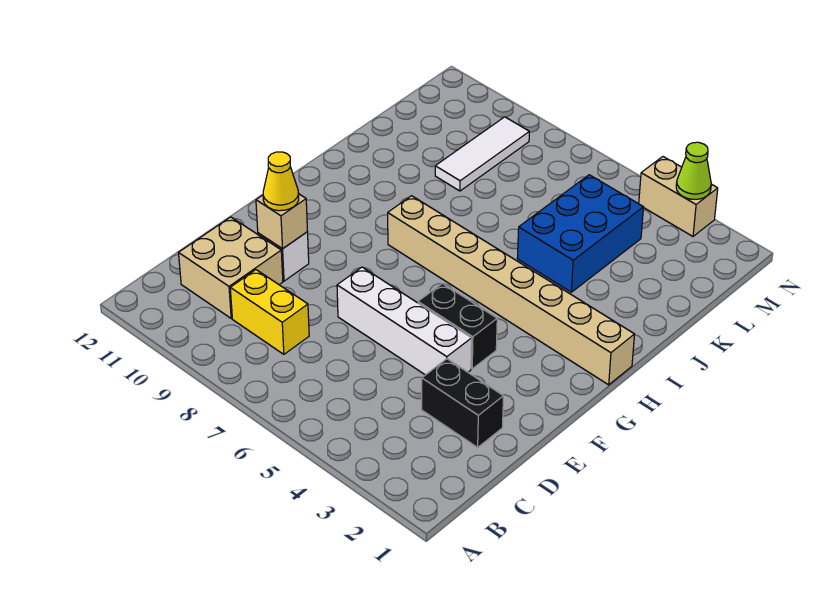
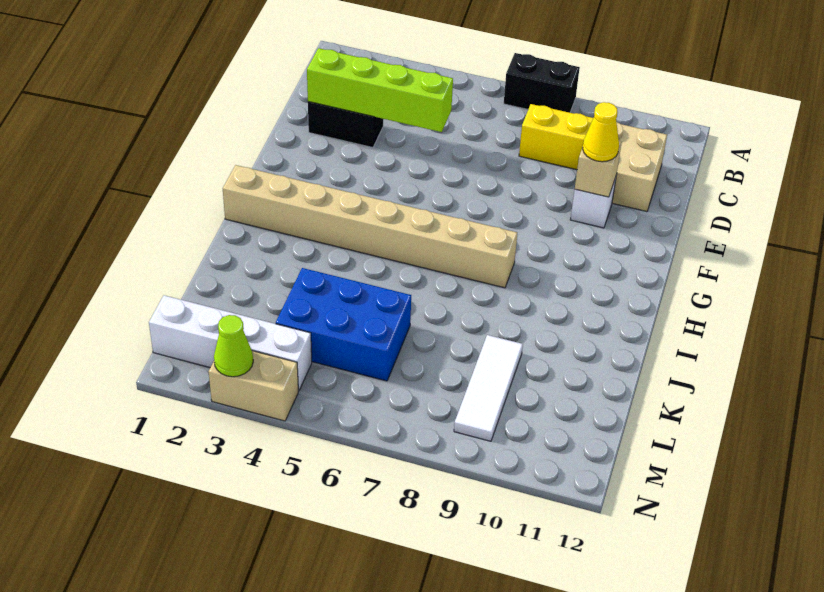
none -> lime 1x4 brick [307,48,453,132]
white 1x4 brick [337,267,472,375] -> white 1x4 brick moved to [149,295,312,391]
black 1x2 brick [418,283,497,369] -> black 1x2 brick moved to [504,53,580,113]
blue 2x3 brick [517,175,643,292] -> blue 2x3 brick turned to [276,268,411,381]

